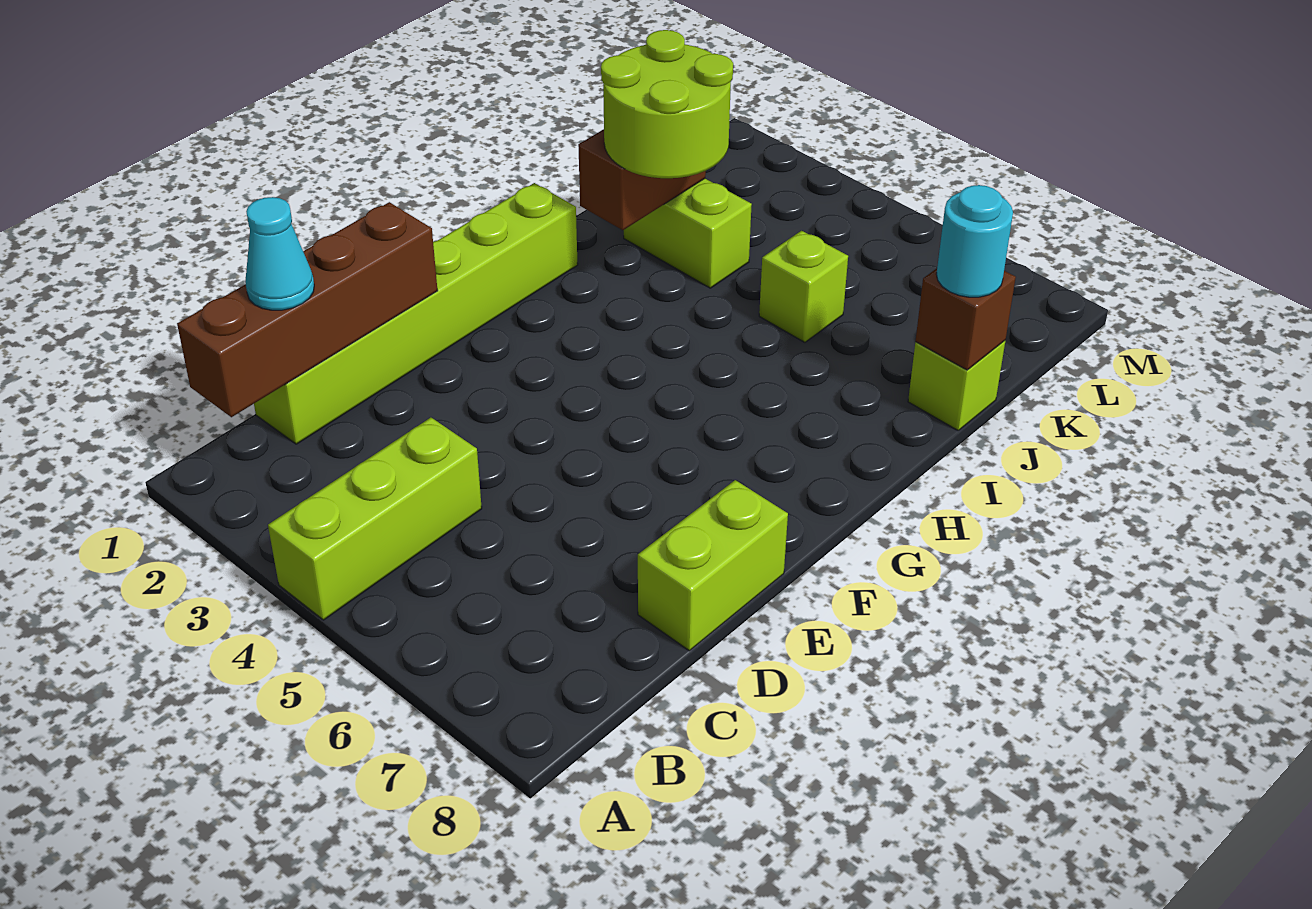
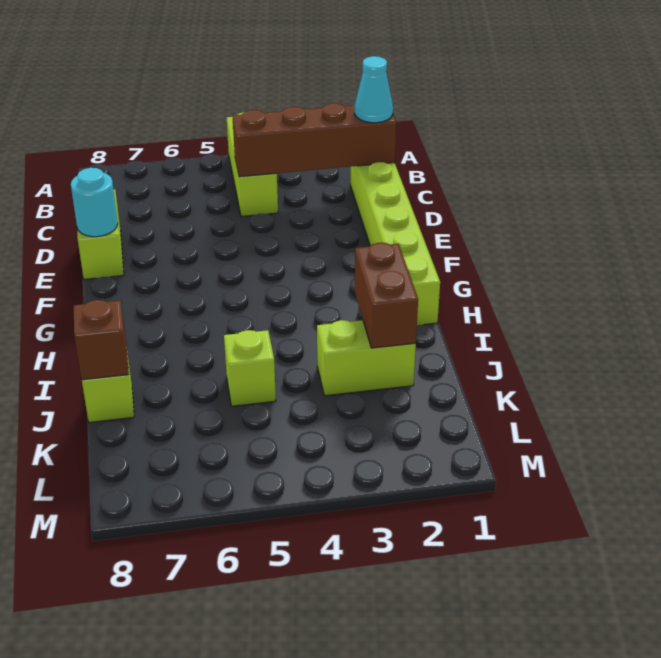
brown 1x4 brick [177,202,438,417] -> brown 1x4 brick turned to [232,103,396,177]
lime 2x2 round brick [601,30,733,178] -> none
cyan 1x1 round brick [936,185,1013,297] -> cyan 1x1 round brick moved to [71,168,118,237]

